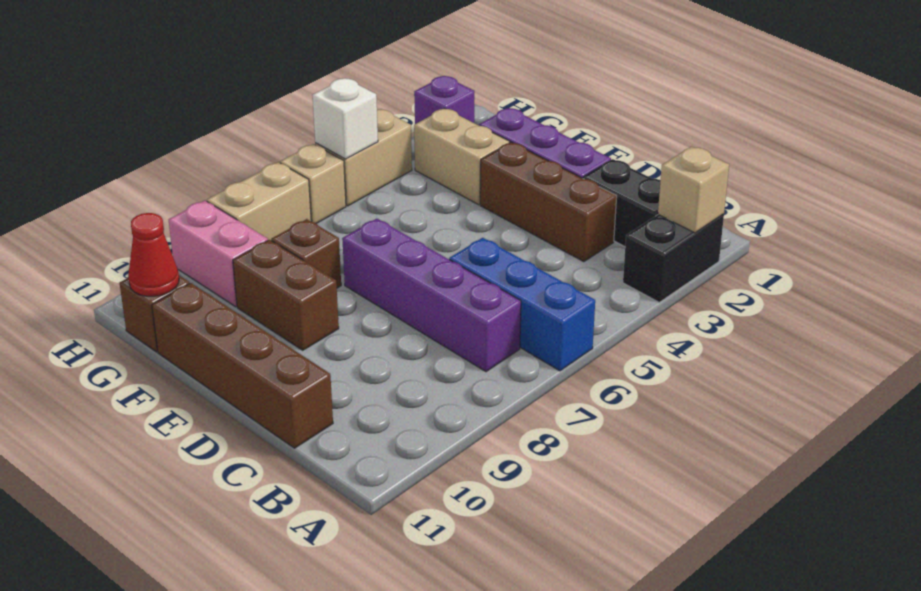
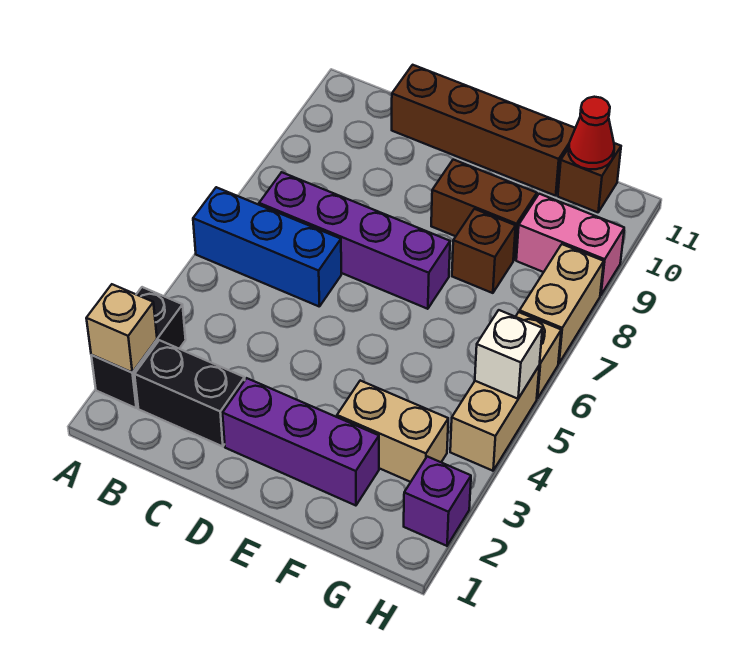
brown 1x3 brick [480,142,617,262] -> none

